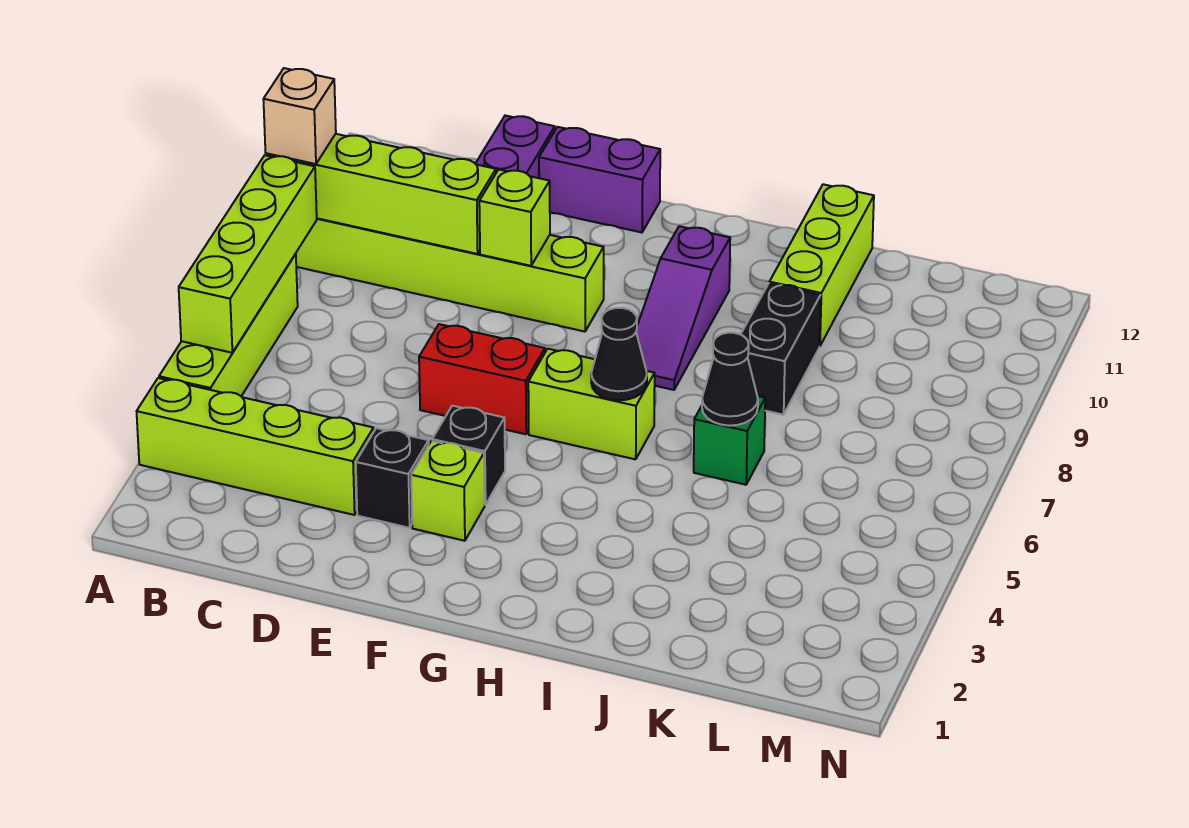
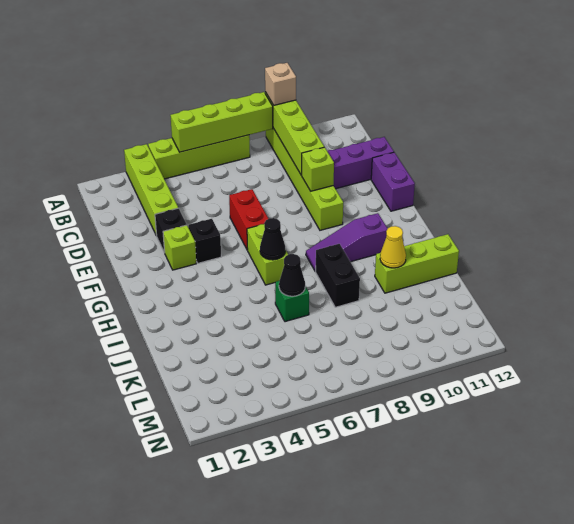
black 1x2 brick [741,283,821,415] -> black 1x2 brick turned to [316,244,360,307]
none -> yellow 1x1 cone [380,226,406,268]

